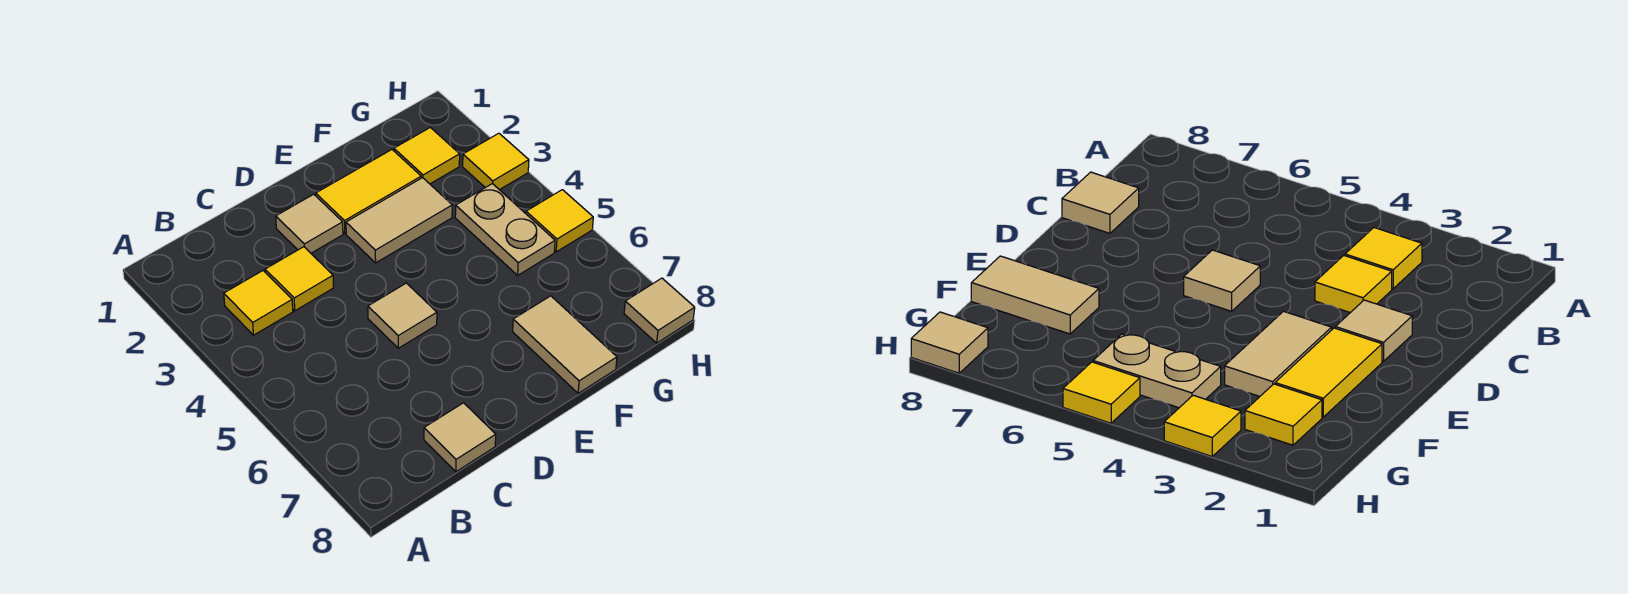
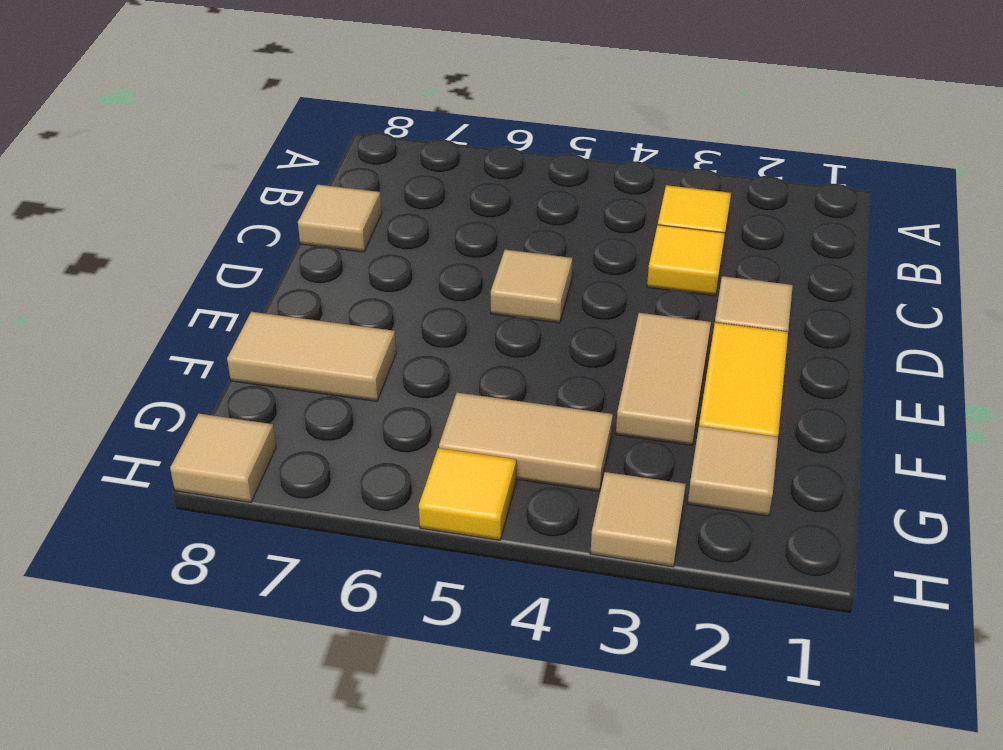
yellow 1x1 tile [394,127,460,184] -> tan 1x1 tile [688,426,778,516]
tan 1x2 plate [455,184,555,275] -> tan 1x2 tile [439,393,613,491]
yellow 1x1 tile [463,133,529,190] -> tan 1x1 tile [590,472,686,567]

